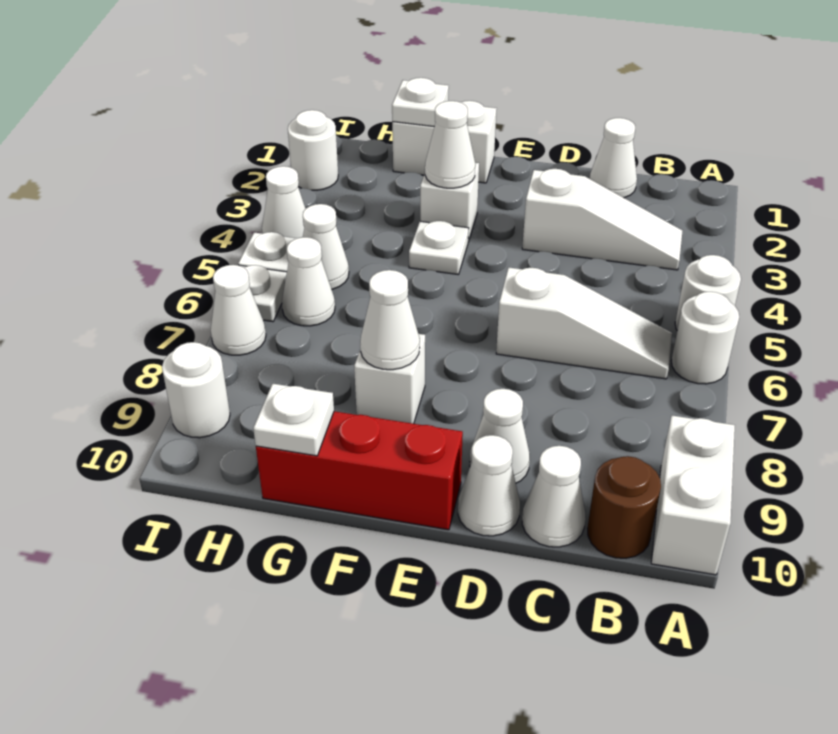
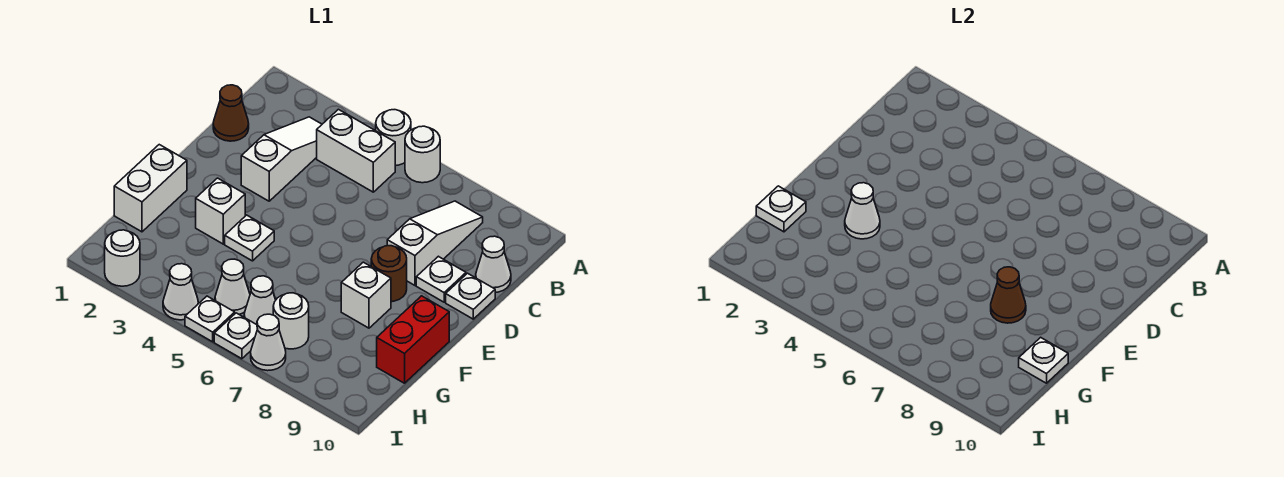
white 1x2 brick [651,416,735,575] -> white 1x2 brick moved to [317,109,395,192]
white 1x3 slope [496,267,672,379] -> white 1x3 slope moved to [387,201,483,285]
brown 1x1 round brick [588,456,661,558] -> brown 1x1 round brick moved to [371,246,407,302]
white 1x1 cone [590,118,637,198] -> brown 1x1 cone [213,85,249,141]
white 1x1 cone [470,389,530,483] -> white 1x1 plate [416,256,466,302]
white 1x1 cone [458,435,520,536] -> white 1x1 plate [446,273,495,319]
red 1x3 brick [256,411,463,530] -> red 1x2 brick [377,296,449,383]
white 1x1 cone [360,270,420,370] -> brown 1x1 cone [991,267,1026,323]
white 1x1 round brick [162,342,230,438] -> white 1x1 round brick moved to [273,293,309,349]

